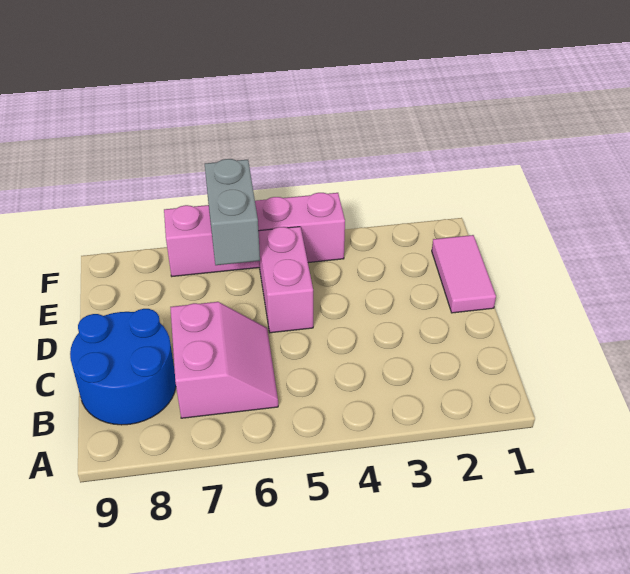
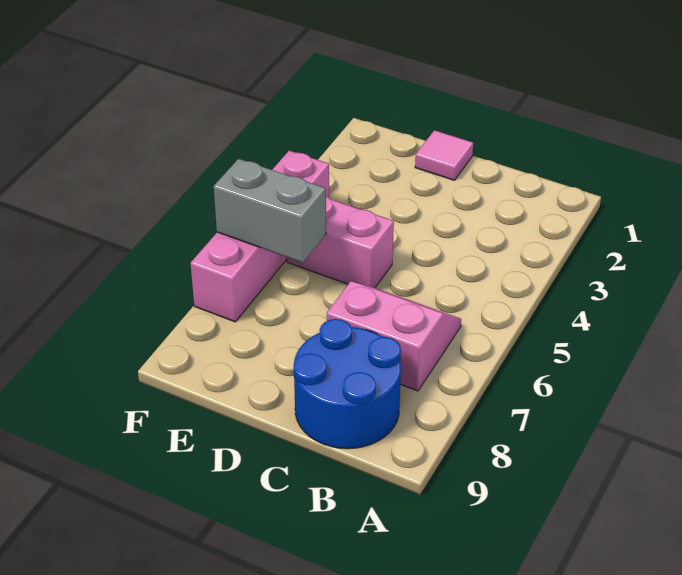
pink 1x2 tile [432,235,496,313] -> pink 1x1 tile [415,130,473,180]

